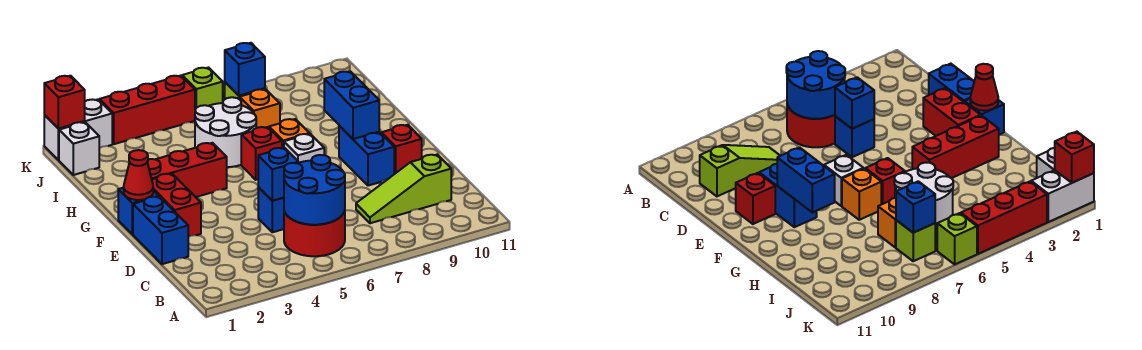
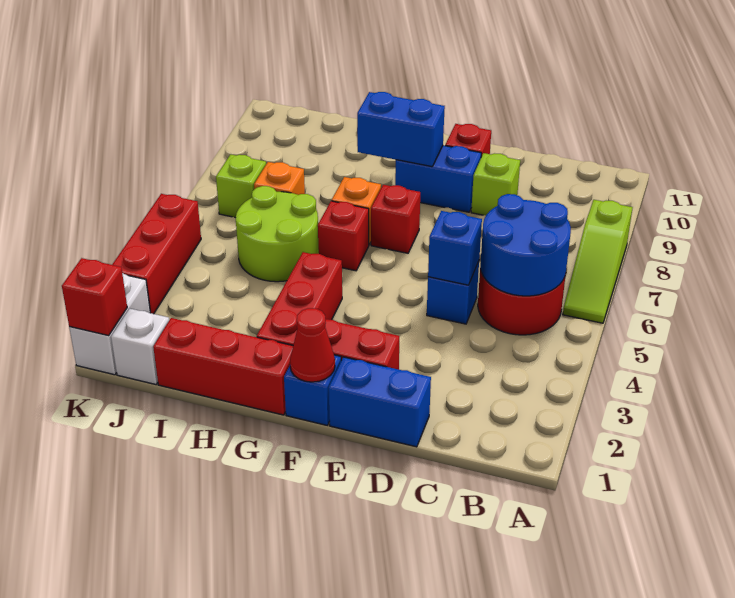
lime 1x3 slope [356,155,451,223] -> lime 1x3 slope moved to [563,200,633,323]
white 1x1 brick [284,134,324,163] -> red 1x1 brick [371,185,420,253]
none -> red 1x3 brick [153,318,293,415]
white 2x2 round brick [195,97,256,167] -> lime 2x2 round brick [236,186,319,282]
blue 1x1 brick [225,43,265,96] -> none
lime 1x1 brick [182,68,223,109] -> lime 1x1 brick moved to [471,153,520,216]

